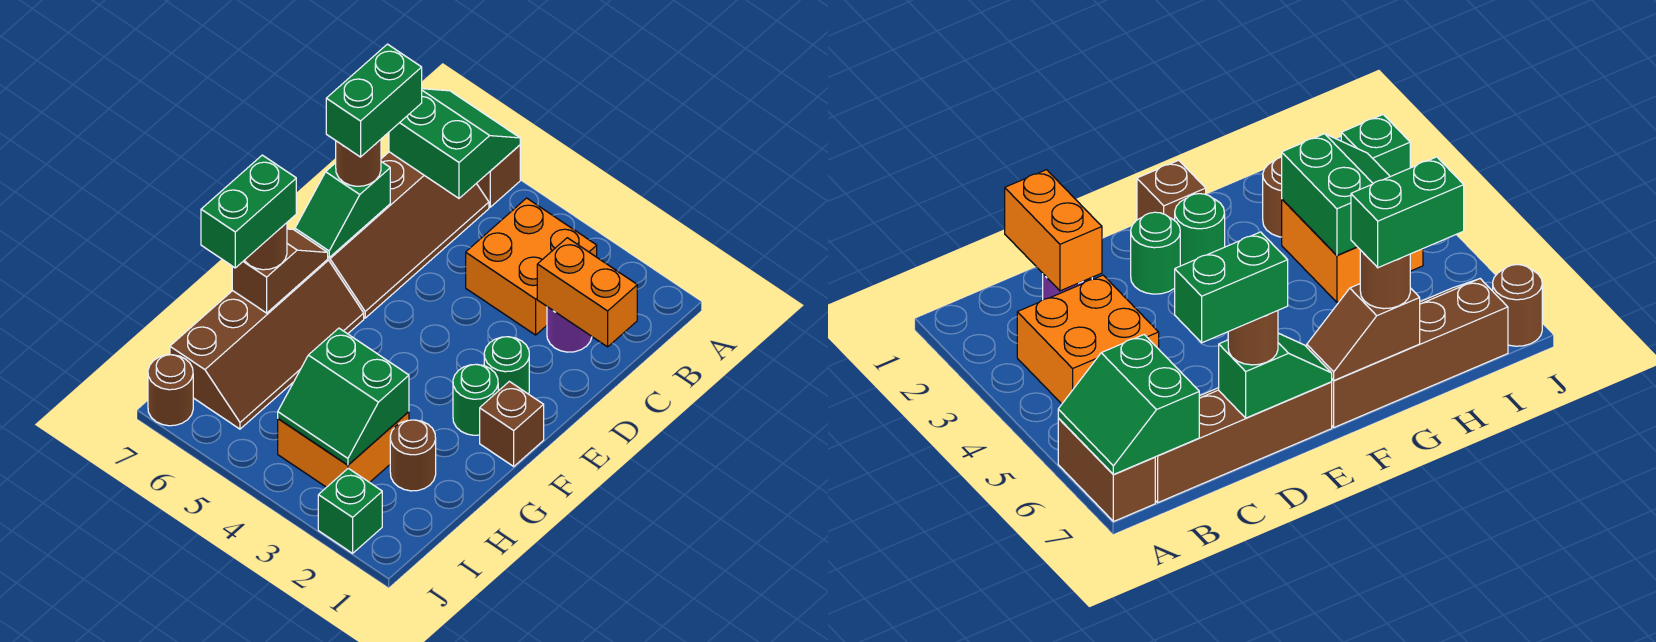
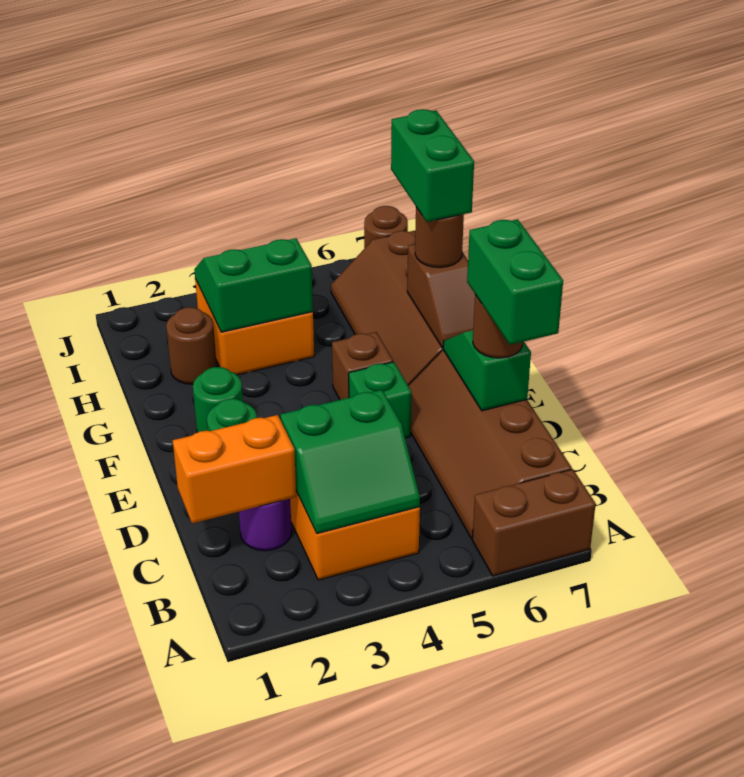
green 2x2 slope [389,89,520,198] -> green 2x2 slope moved to [280,390,420,534]
brown 1x1 brick [480,381,544,466] -> brown 1x1 brick moved to [332,332,393,400]
green 1x1 brick [318,468,382,553] -> green 1x1 brick moved to [349,362,411,438]

